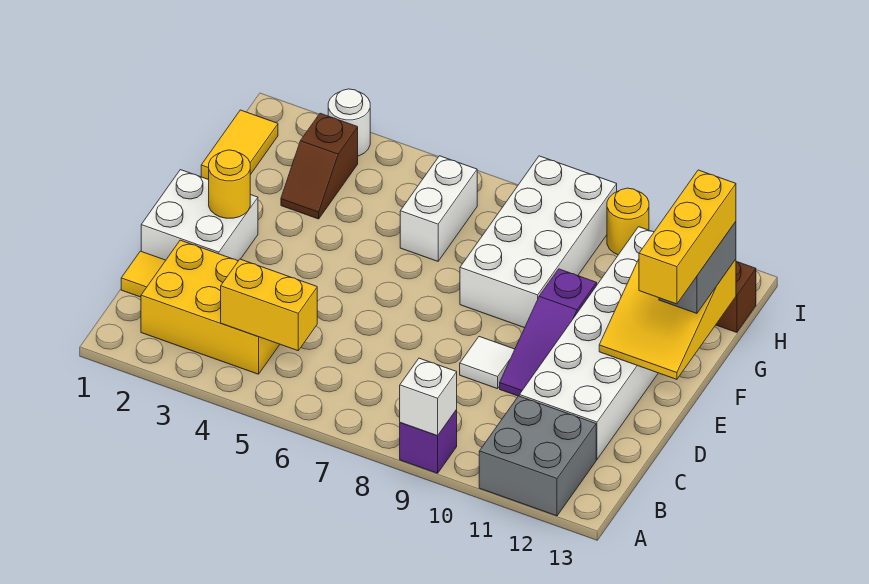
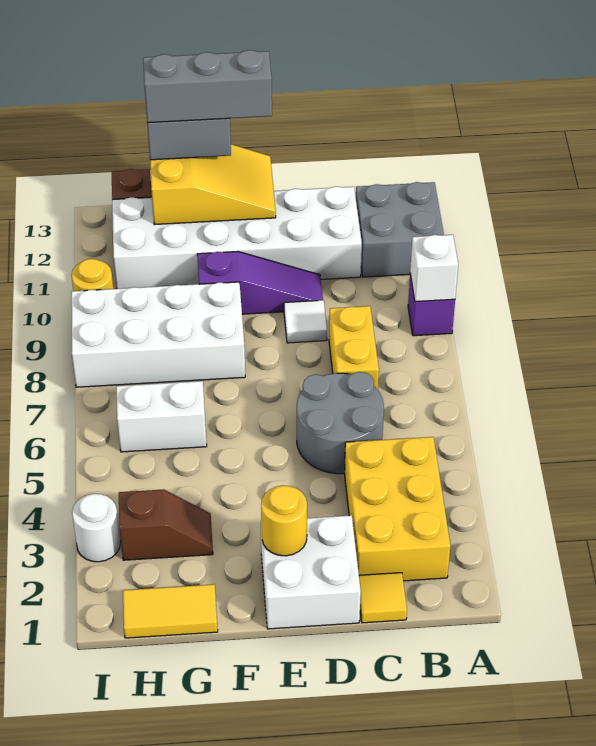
yellow 1x2 brick [221,259,317,351] -> yellow 1x2 brick moved to [329,306,379,390]
none -> grey 2x2 round brick [297,372,384,474]
yellow 1x3 brick [639,170,736,304] -> grey 1x3 brick [143,50,272,123]

